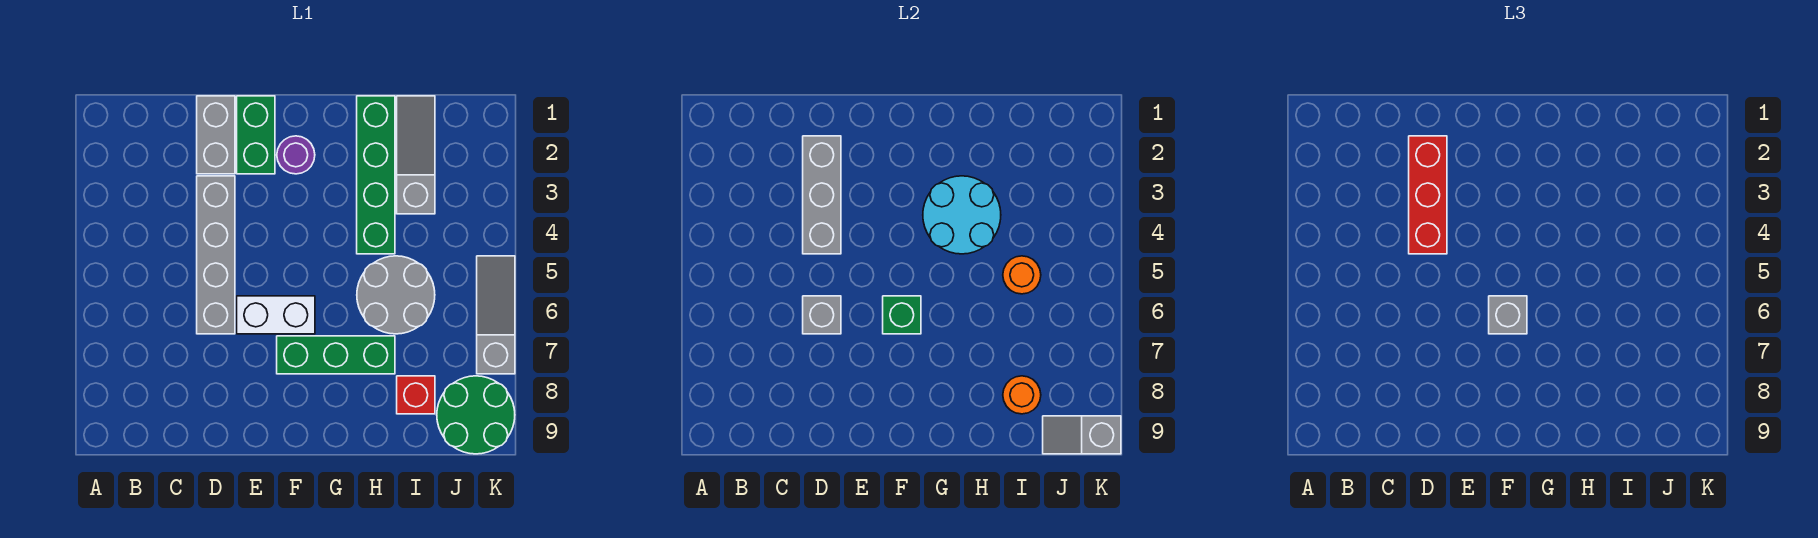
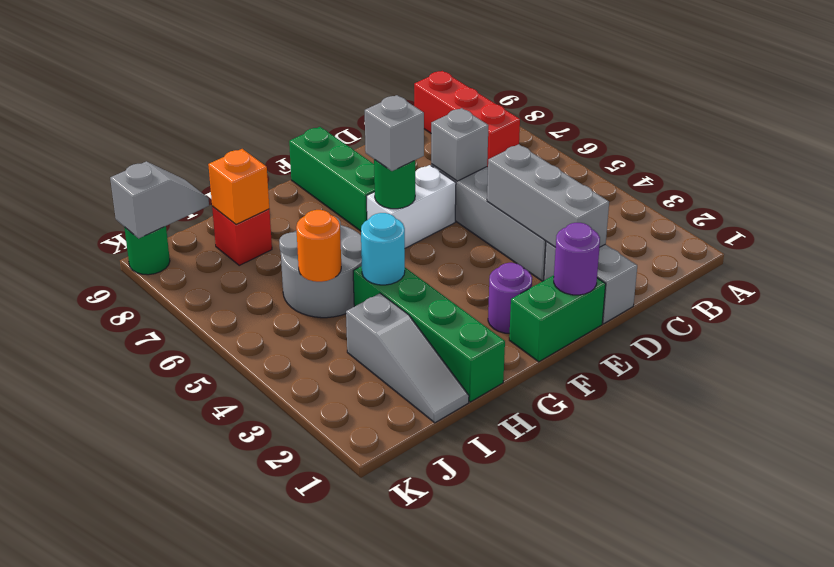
red 1x3 brick [1409,136,1447,254] -> red 1x3 brick moved to [414,71,520,167]
green 1x2 brick [237,96,275,174] -> green 1x2 brick turned to [509,275,606,362]
none -> purple 1x1 round brick [554,223,600,295]
green 1x1 brick [883,296,921,334] -> green 1x1 round brick [374,159,415,209]
green 1x3 brick [277,336,395,374] -> green 1x3 brick turned to [289,127,375,231]
cyan 2x2 round brick [923,176,1001,254] -> cyan 1x1 round brick [361,213,405,285]
orange 1x1 round brick [1003,376,1041,414] -> orange 1x1 brick [208,149,269,224]
green 2x2 round brick [437,376,515,454] -> green 1x1 round brick [124,226,170,275]
grey 1x3 slope [477,256,515,374] -> none

